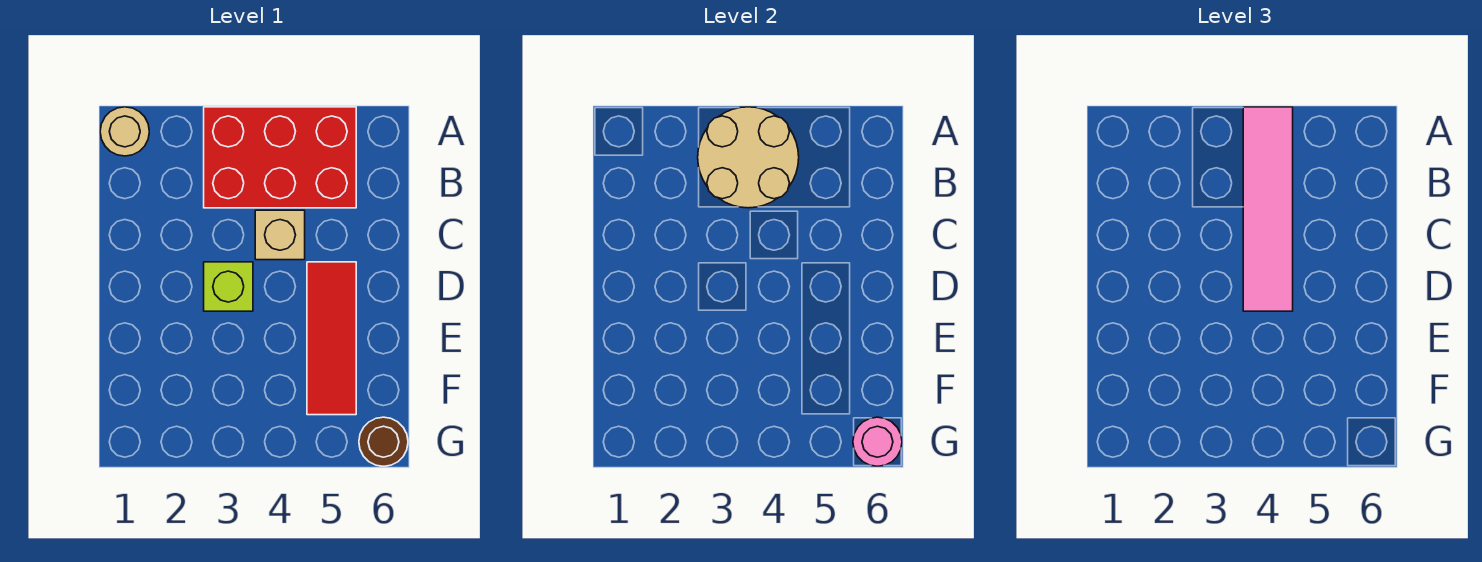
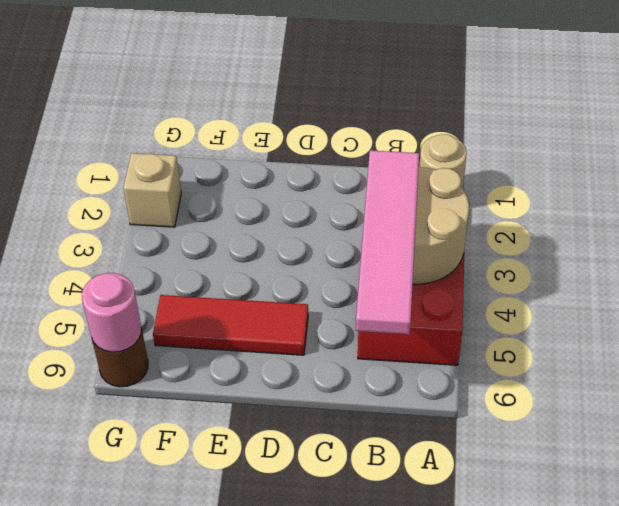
pink 1x4 tile [1243,107,1293,311] -> pink 1x4 tile turned to [356,150,419,334]
tan 1x1 brick [255,210,305,260] -> tan 1x1 brick moved to [123,153,181,227]
lime 1x1 brick [204,262,253,311] -> none

